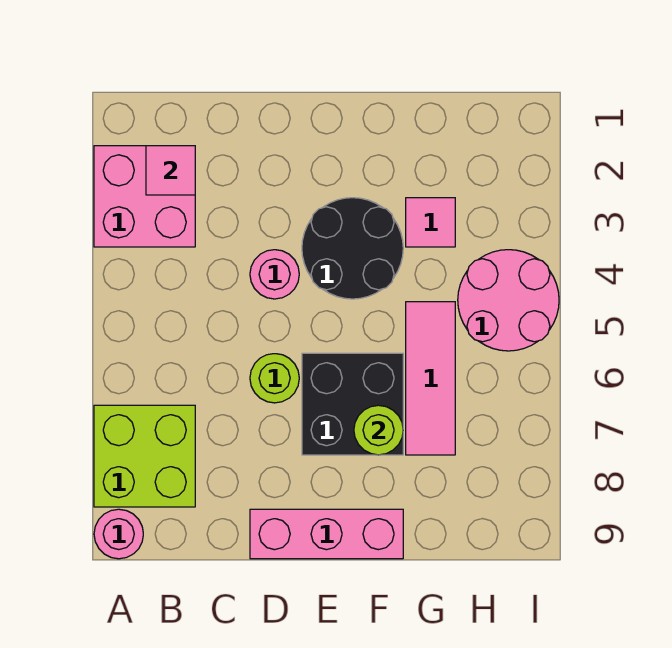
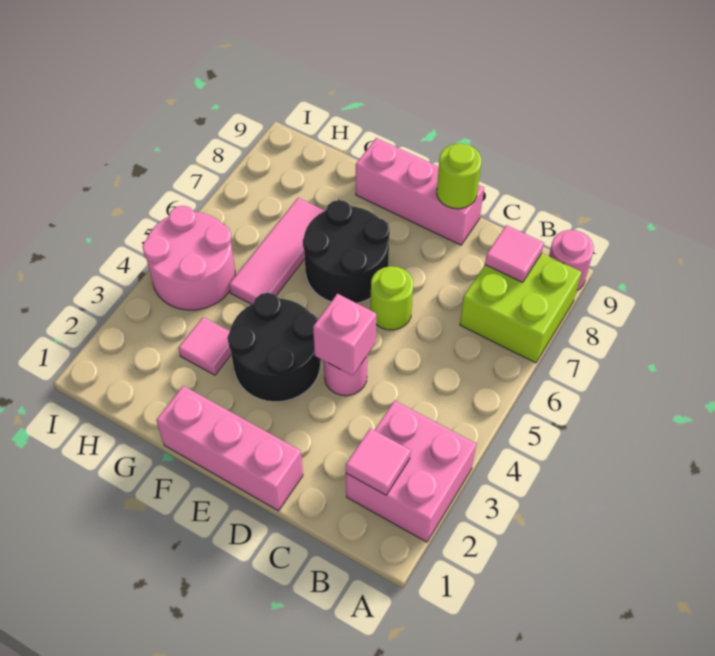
none -> pink 1x1 tile [485,225,544,282]
none -> pink 1x3 brick [156,386,303,511]
none -> pink 1x1 brick [313,294,376,376]
black 2x2 brick [302,353,403,455] -> black 2x2 round brick [303,200,390,303]
lime 1x1 round brick [354,405,403,455] -> lime 1x1 round brick moved to [437,143,481,209]

